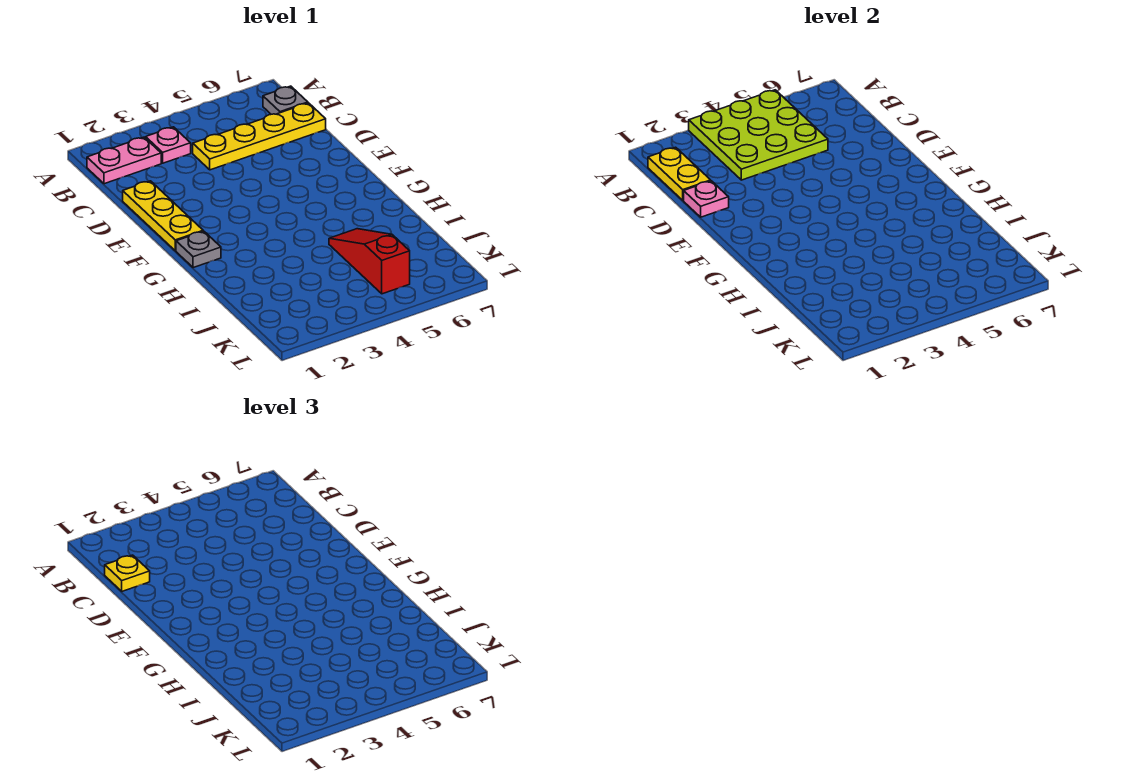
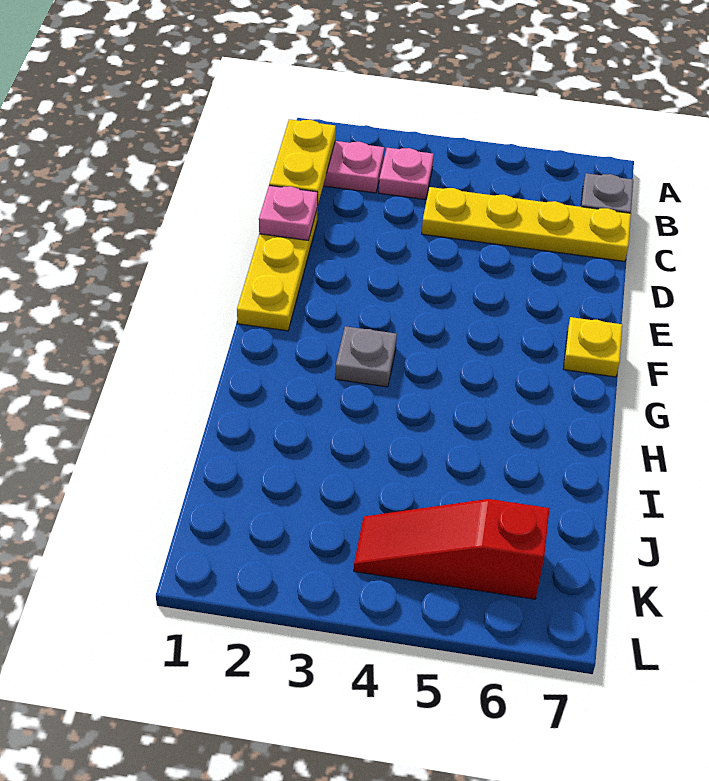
lime 3x3 plate [689,90,828,180] -> none
yellow 1x1 plate [105,555,150,591] -> yellow 1x1 plate moved to [564,317,622,377]
grey 1x1 plate [176,231,221,268] -> grey 1x1 plate moved to [335,326,397,387]
red 1x3 slope [329,229,410,294] -> red 1x3 slope turned to [354,499,550,599]

